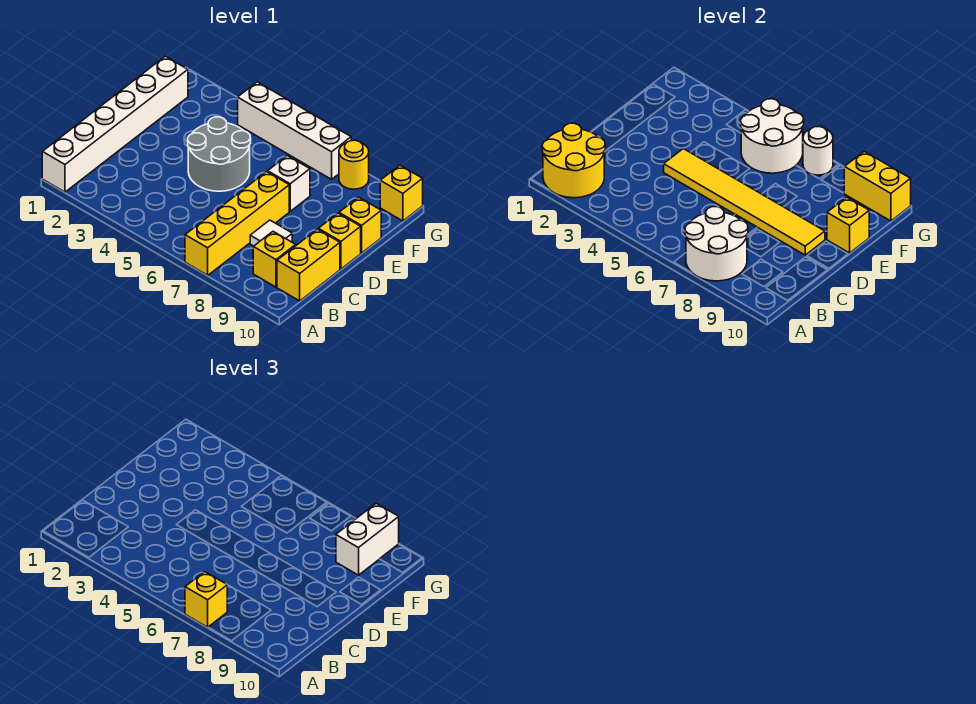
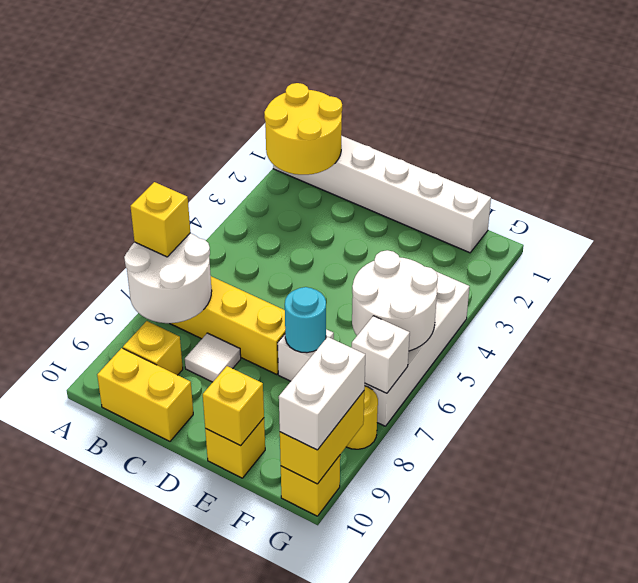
grey 2x2 round brick [188,117,251,191] -> none
yellow 1x6 tile [664,149,825,255] -> none
yellow 1x1 brick [318,213,361,269] -> none
none -> cyan 1x1 round brick [285,287,326,353]
white 1x2 brick [336,503,399,575] -> white 1x2 brick turned to [279,337,365,450]
white 1x1 round brick [803,127,833,175] -> white 1x1 brick [352,316,410,393]

